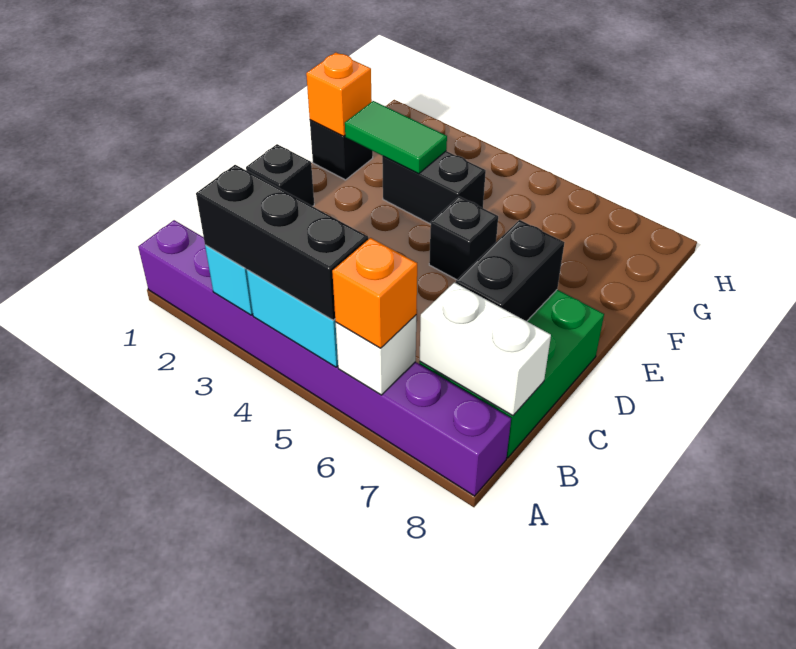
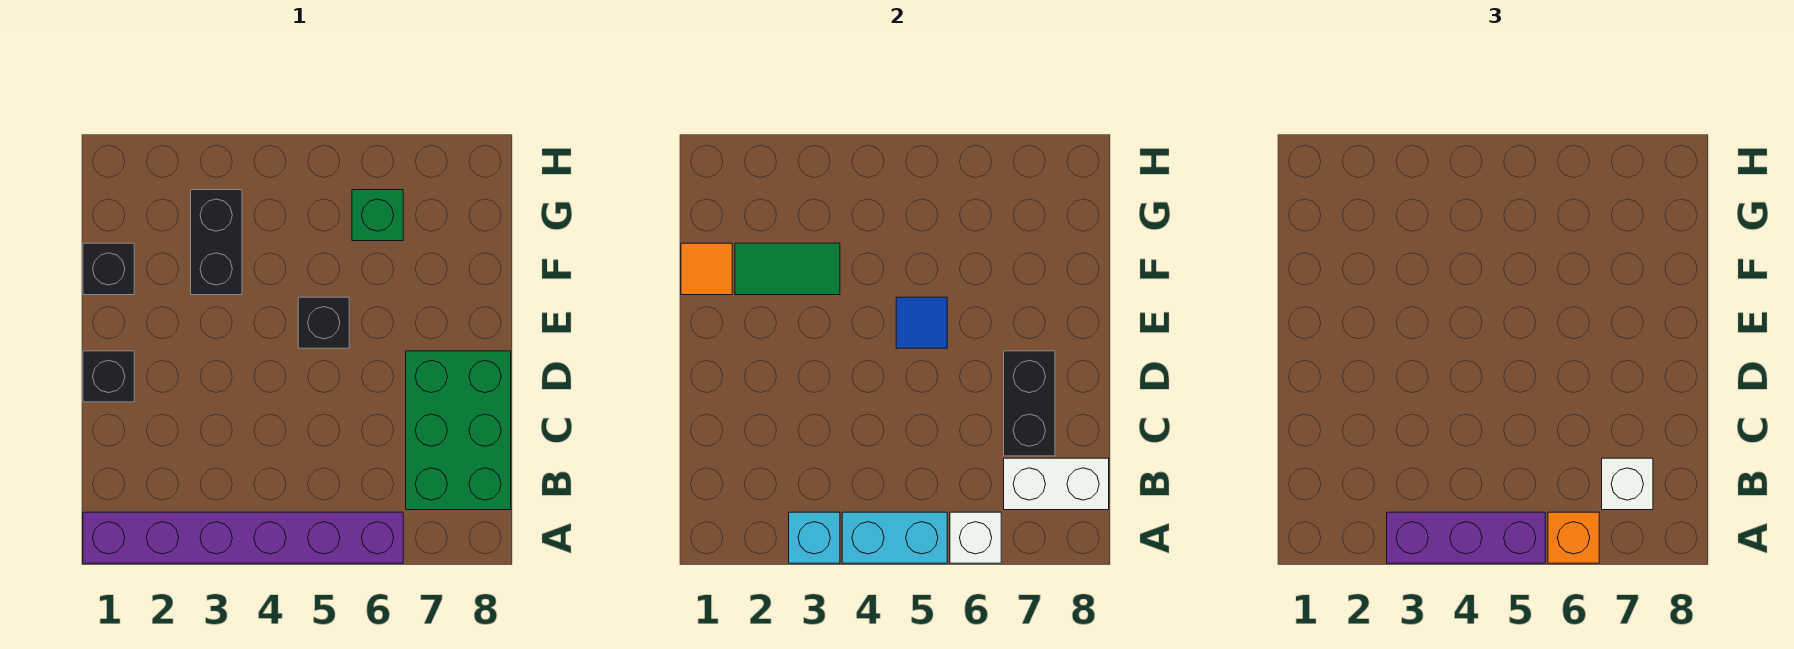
purple 1x8 brick [138,220,511,496] -> purple 1x6 brick [83,512,403,563]
black 1x3 brick [196,165,368,320] -> purple 1x3 brick [1387,512,1545,563]
none -> white 1x1 brick [1602,458,1653,510]
none -> blue 1x1 tile [896,297,947,348]
orange 1x1 brick [306,53,372,136] -> orange 1x1 tile [681,243,732,295]
black 1x2 brick [382,151,486,224] -> black 1x2 brick turned to [191,190,242,295]
none -> green 1x1 brick [352,190,403,241]

